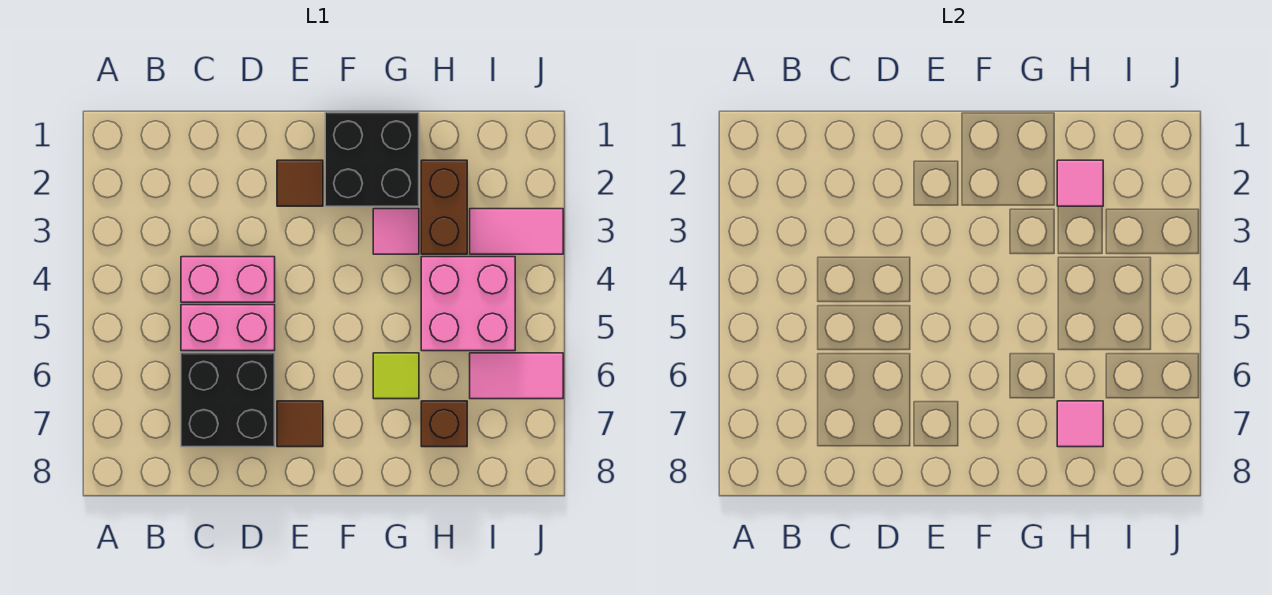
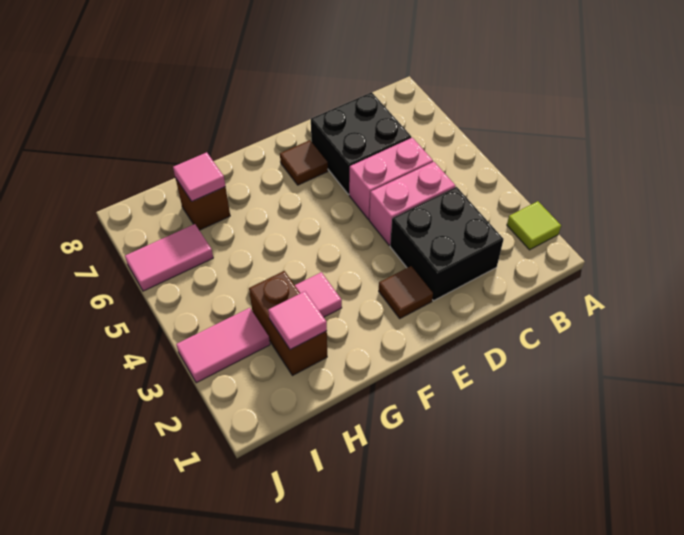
black 2x2 brick [325,112,419,206] -> black 2x2 brick moved to [390,187,504,301]
lime 1x1 tile [373,353,419,399] -> lime 1x1 tile moved to [507,201,561,250]
pink 2x2 brick [421,257,515,351] -> none

